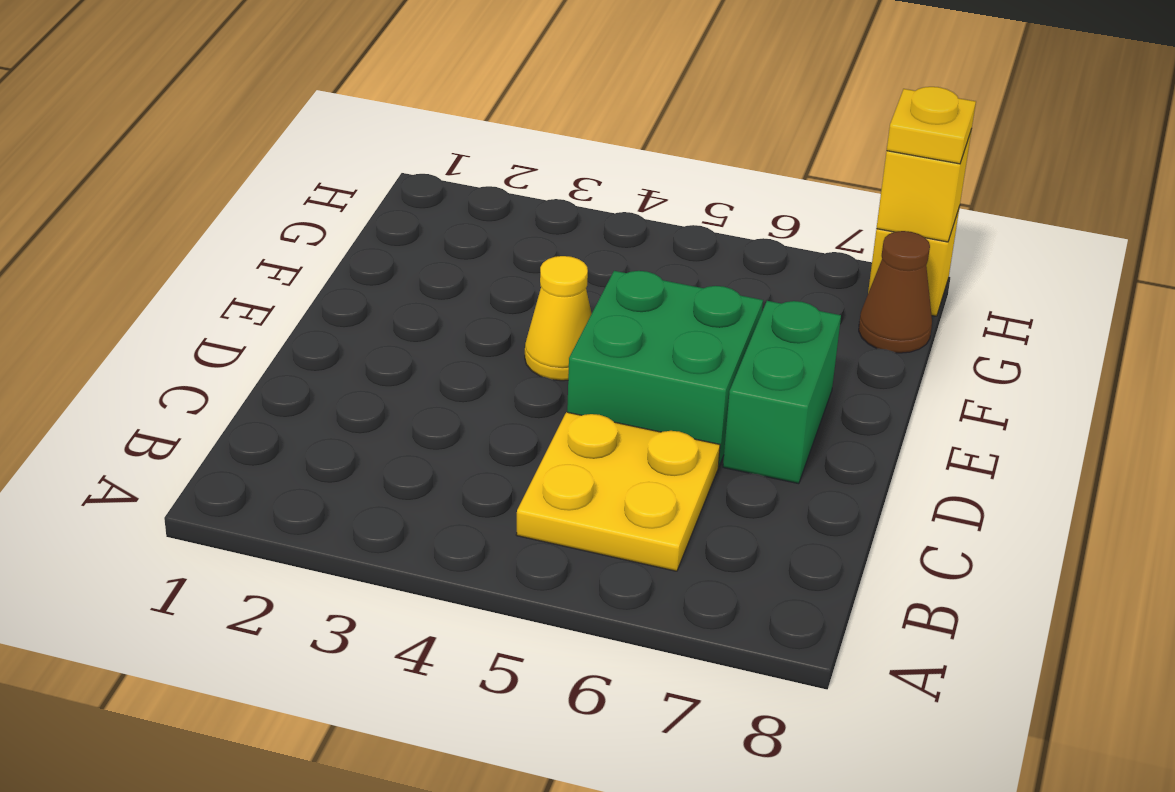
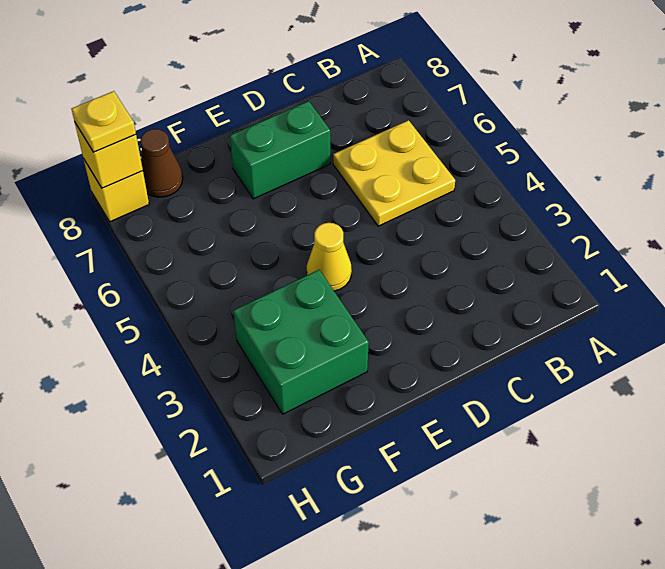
green 2x2 brick [567,271,763,467] -> green 2x2 brick moved to [234,270,369,414]

